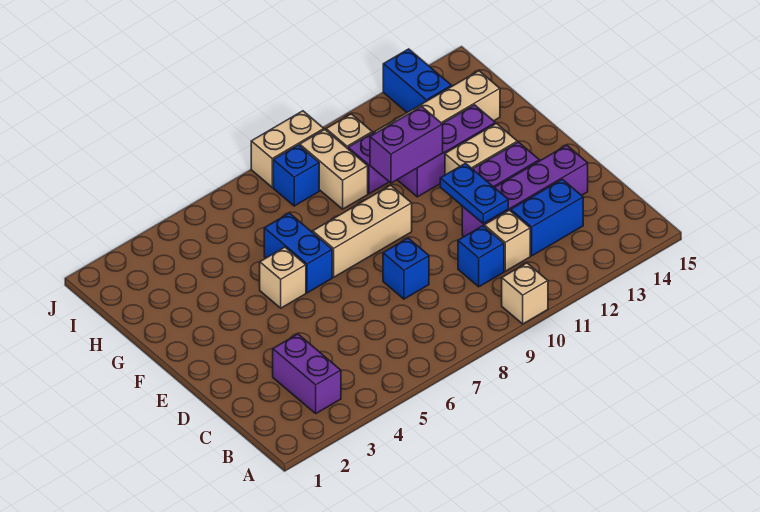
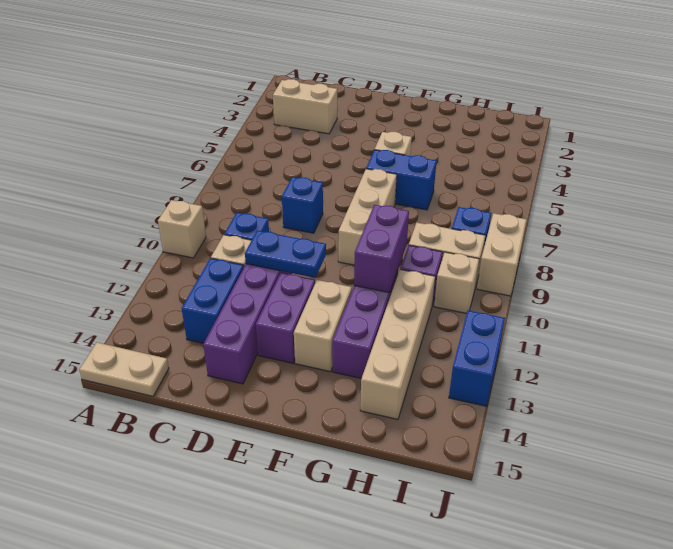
none -> tan 1x2 plate [79,343,169,396]
purple 1x2 brick [273,334,341,413] -> tan 1x2 brick [273,79,337,134]
blue 1x2 brick [383,49,452,112] -> blue 1x2 brick turned to [449,310,505,406]

